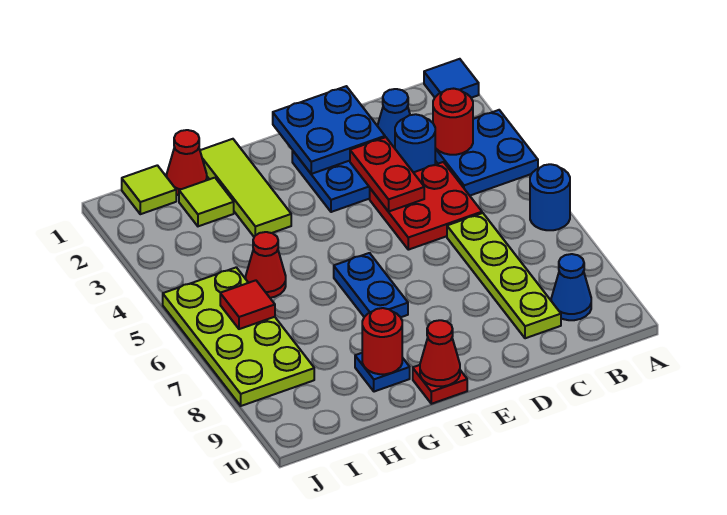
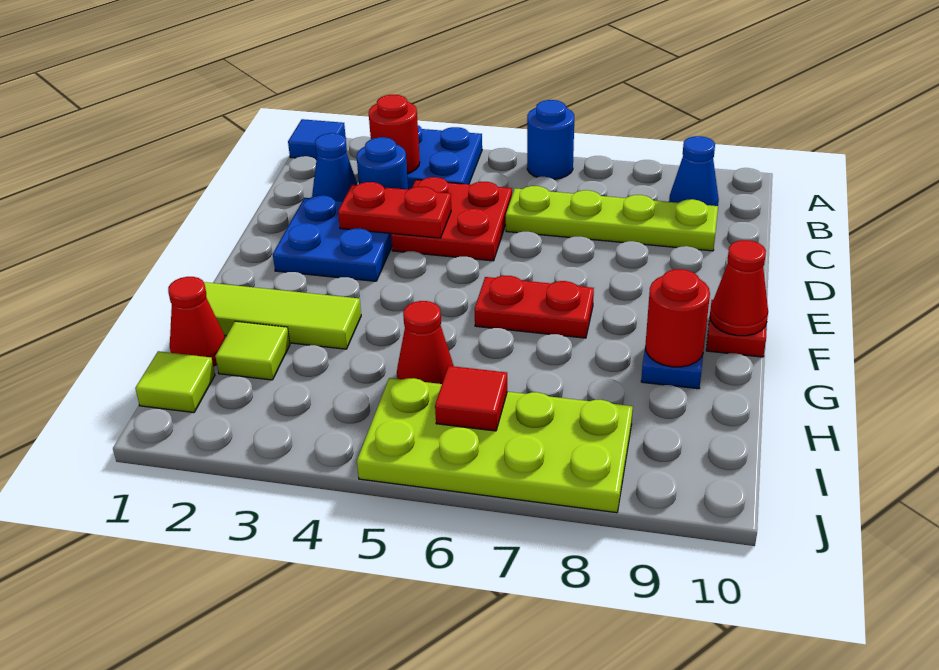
blue 2x2 plate [273,86,385,174] -> none
blue 1x2 plate [334,253,408,317] -> red 1x2 plate [474,276,594,338]

